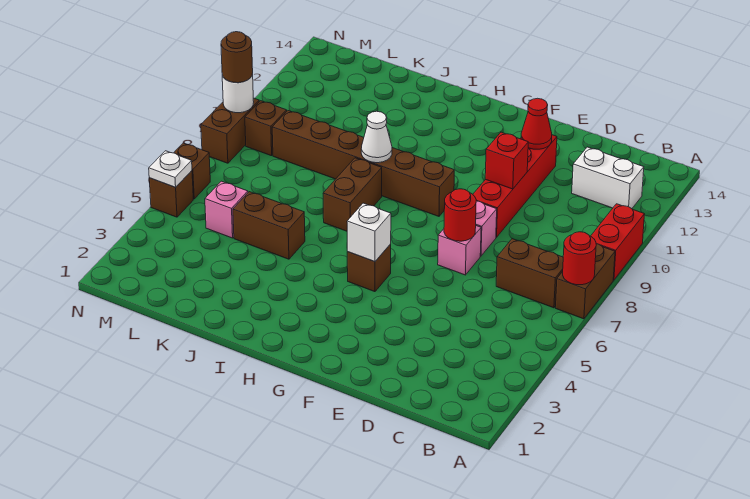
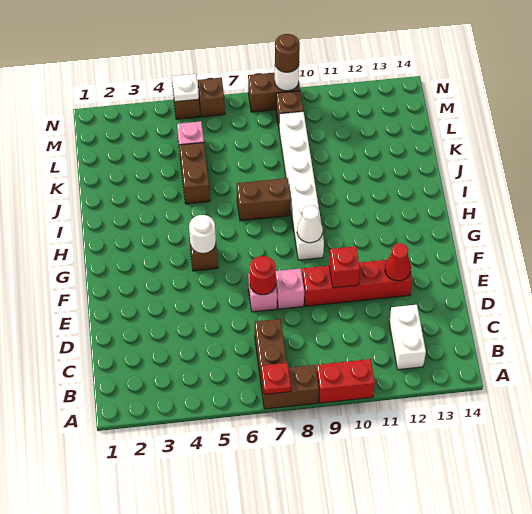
red 1x1 round brick [563,232,596,285] -> red 1x1 plate [261,363,291,394]
white 1x1 brick [347,203,391,262] -> white 1x1 round brick [189,215,216,253]
brown 1x6 brick [272,111,454,216] -> white 1x6 brick [279,112,324,260]
white 1x1 cone [361,111,392,163] -> white 1x1 cone moved to [297,205,323,243]

